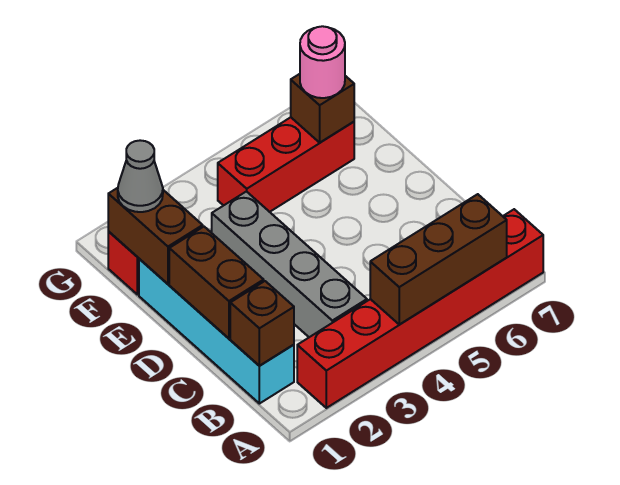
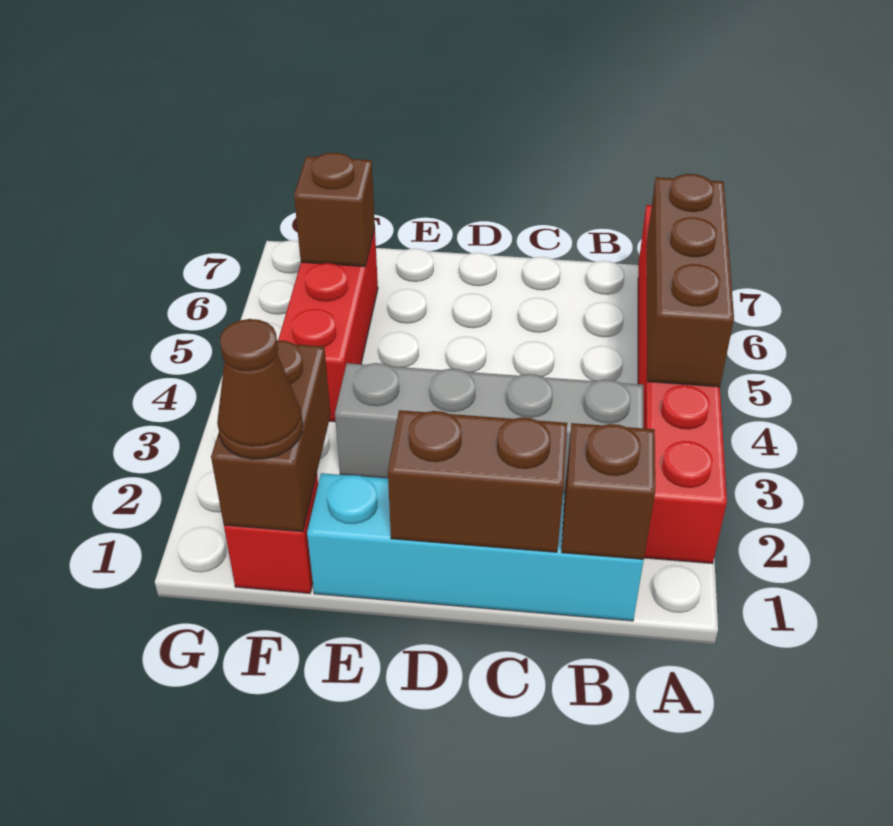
brown 1x2 brick [108,188,203,284] -> brown 1x2 brick turned to [211,340,330,532]
grey 1x1 cone [118,140,163,212] -> brown 1x1 cone [217,319,303,459]
pink 1x1 round brick [300,26,345,98] -> none

